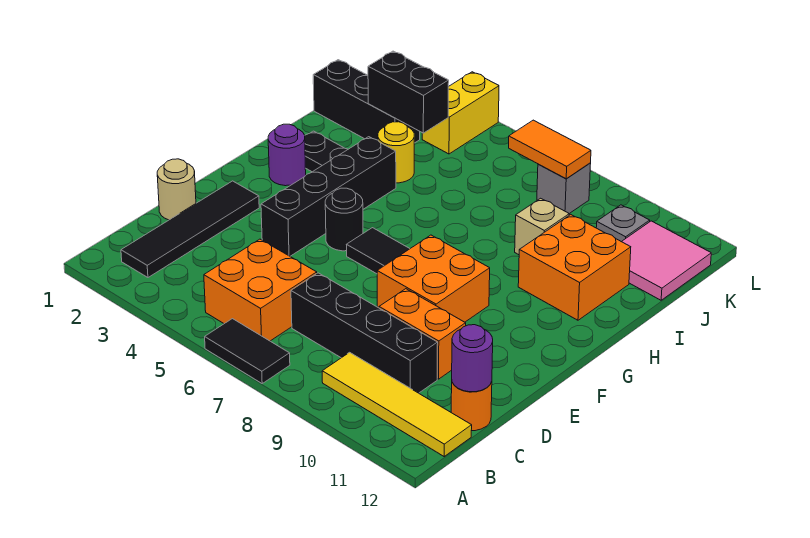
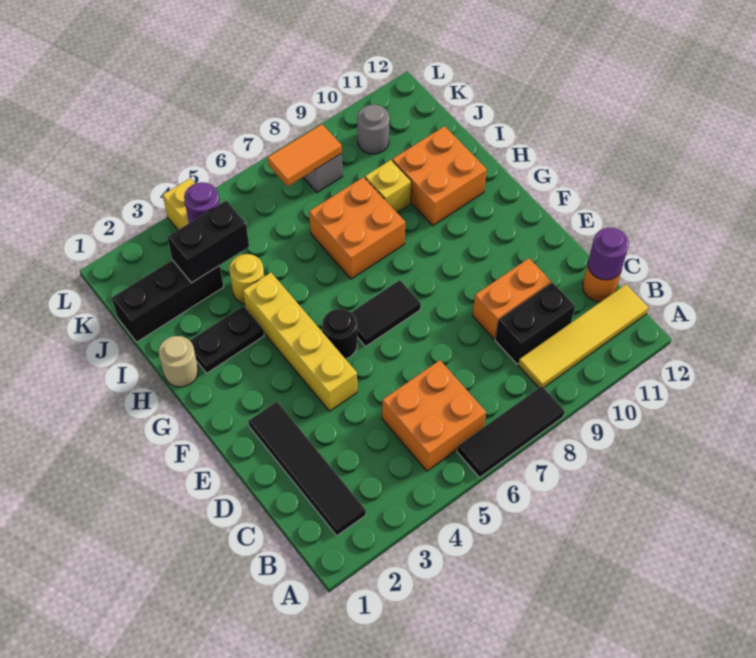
black 1x2 tile [205,319,290,383] -> black 1x3 tile [457,386,565,477]
black 1x4 brick [291,273,438,393] -> black 1x2 brick [495,283,575,364]
tan 1x1 round brick [157,159,196,220] -> tan 1x1 round brick moved to [159,336,198,387]
black 1x4 brick [261,137,396,256] -> yellow 1x4 brick [243,273,357,411]
orange 2x2 brick [377,235,490,322] -> orange 2x2 brick moved to [309,177,405,279]
purple 1x1 round brick [268,124,306,186] -> purple 1x1 round brick moved to [184,182,220,223]
tan 1x1 brick [515,198,569,255] -> yellow 1x1 brick [365,160,411,212]
pink 2x2 tile [622,221,711,300] -> none
grey 1x1 plate [596,205,650,242] -> grey 1x1 round brick [357,105,390,154]

